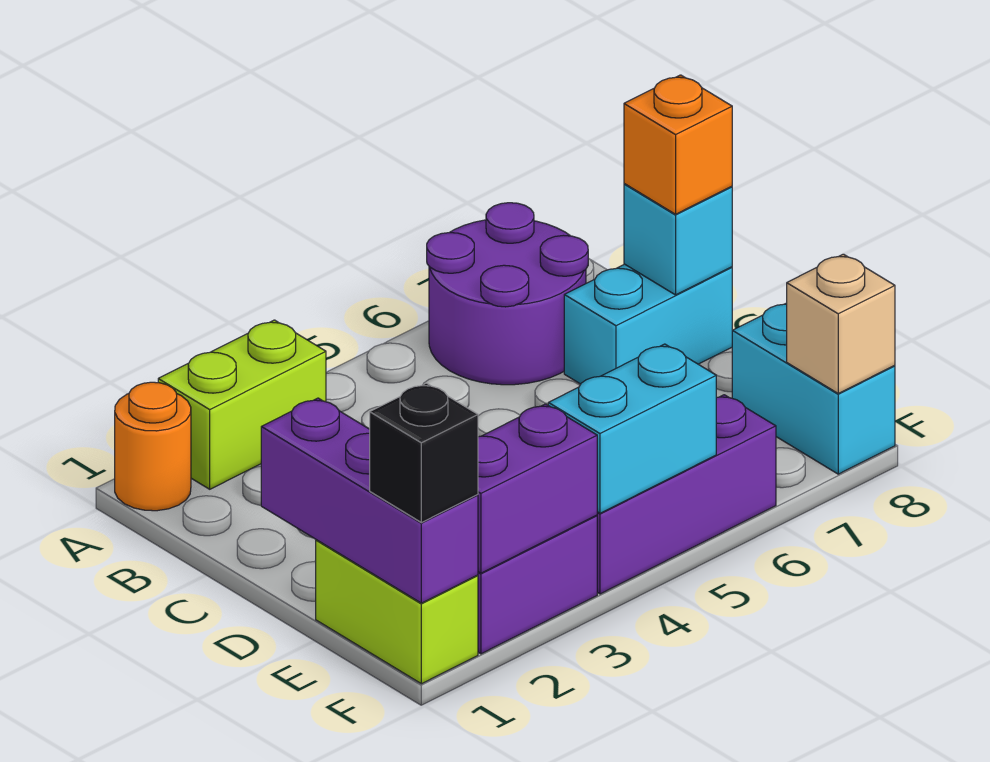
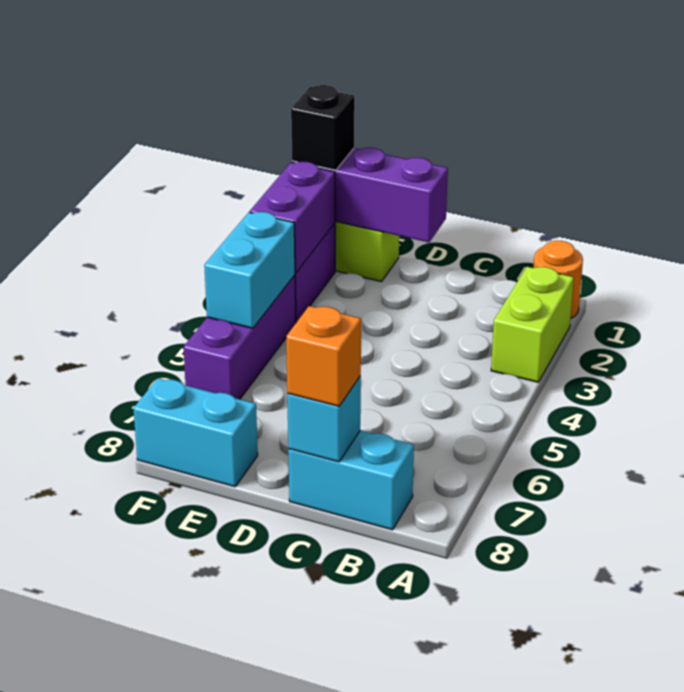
purple 2x2 round brick [427,203,588,385] -> none
cyan 1x2 brick [564,264,732,384] -> cyan 1x2 brick turned to [288,431,414,530]
tan 1x1 brick [787,254,895,393] -> none

